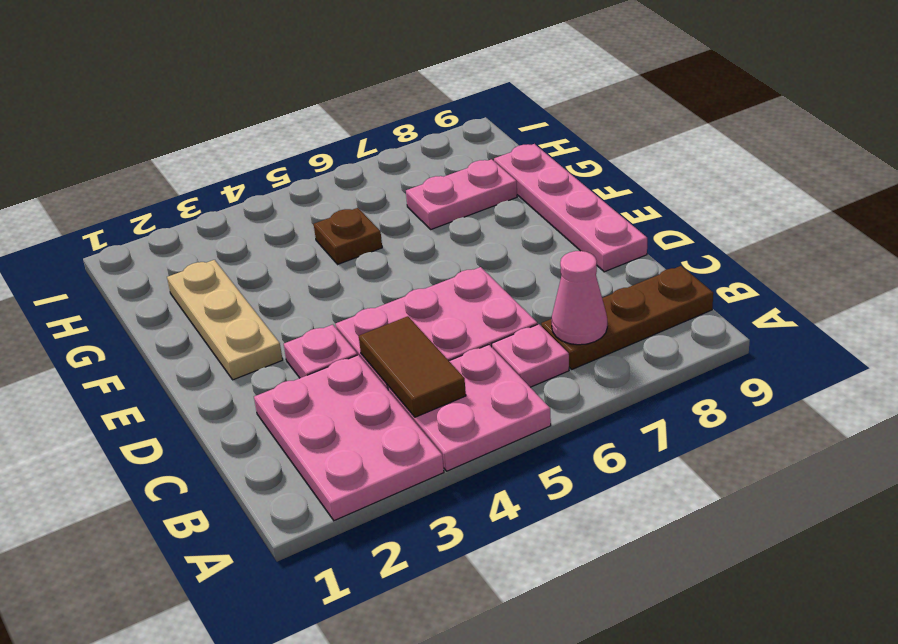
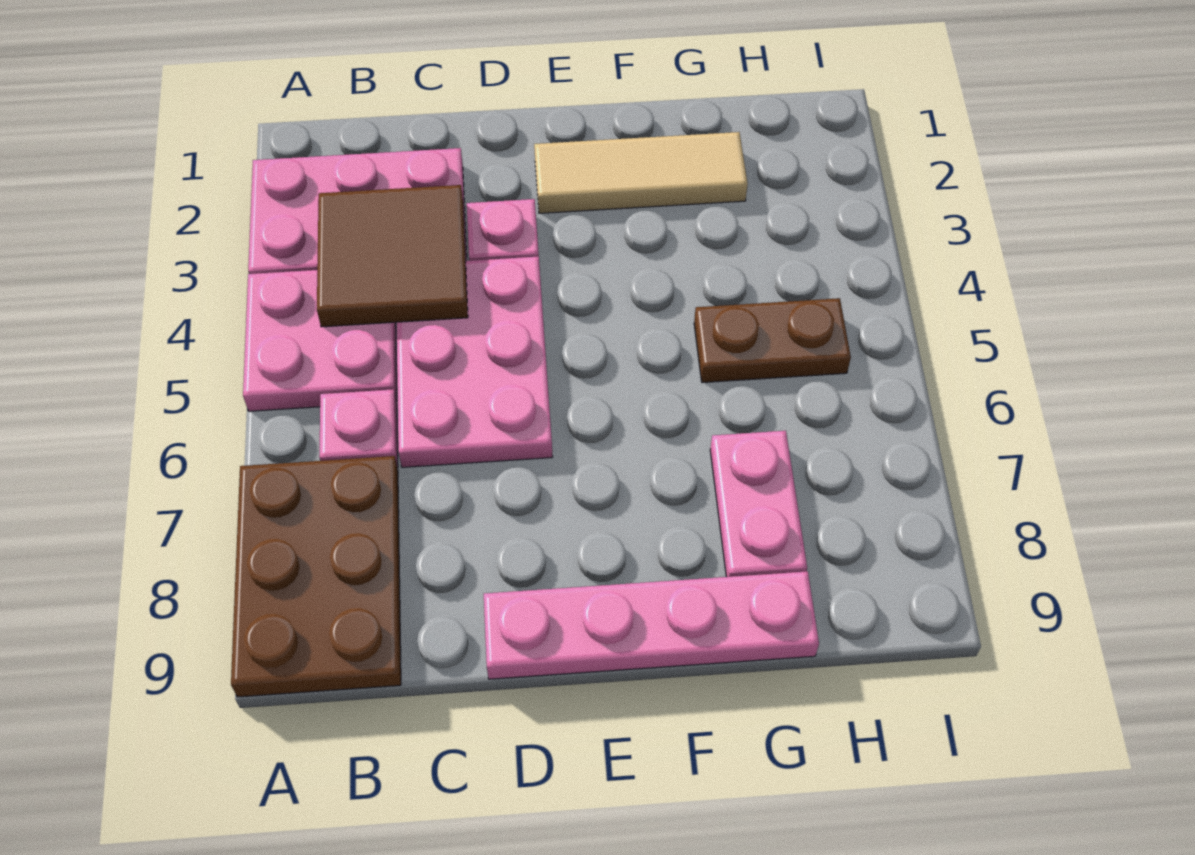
brown 1x2 tile [359,316,466,417] -> brown 2x2 tile [317,185,468,327]
brown 1x3 plate [541,266,713,369] -> brown 2x3 plate [231,456,401,697]
pink 1x1 cone [552,251,607,345] -> none
tan 1x3 plate [167,260,283,380] -> tan 1x3 tile [534,132,748,213]
brown 1x1 plate [314,208,382,264] -> brown 1x2 plate [694,298,851,383]

